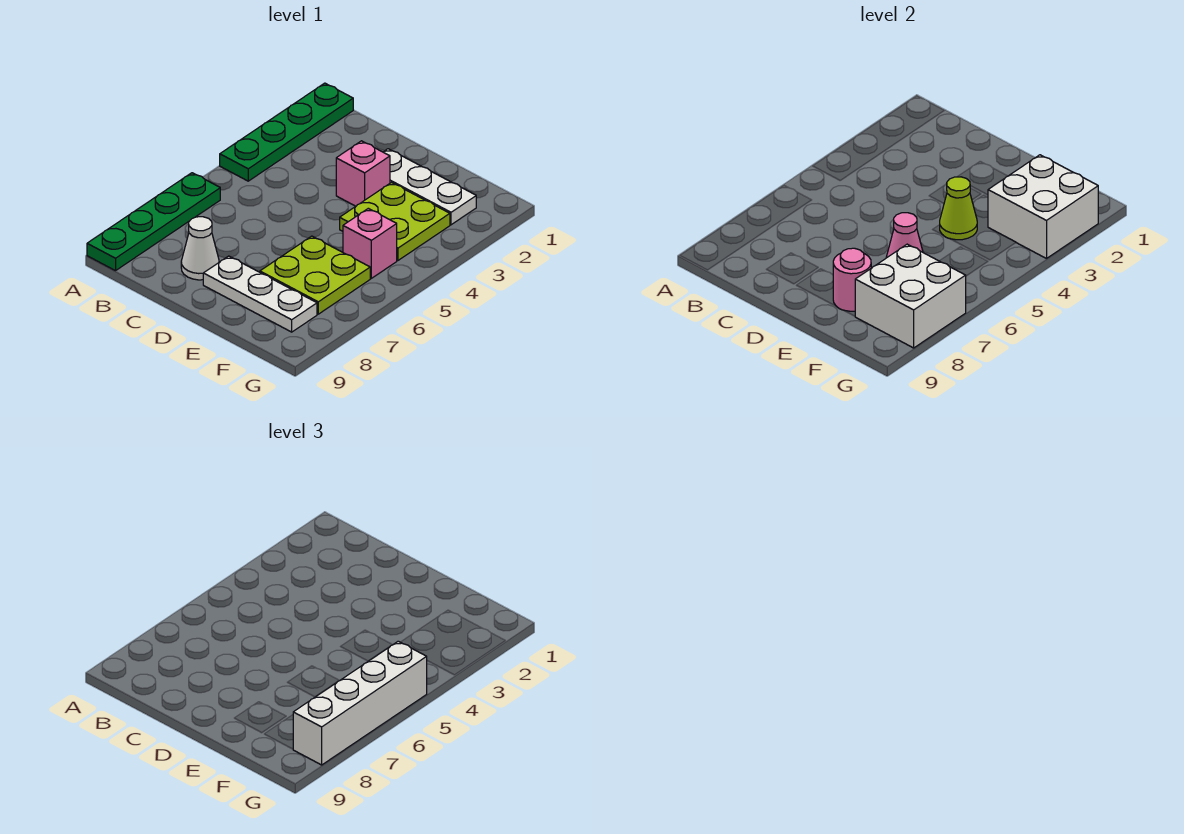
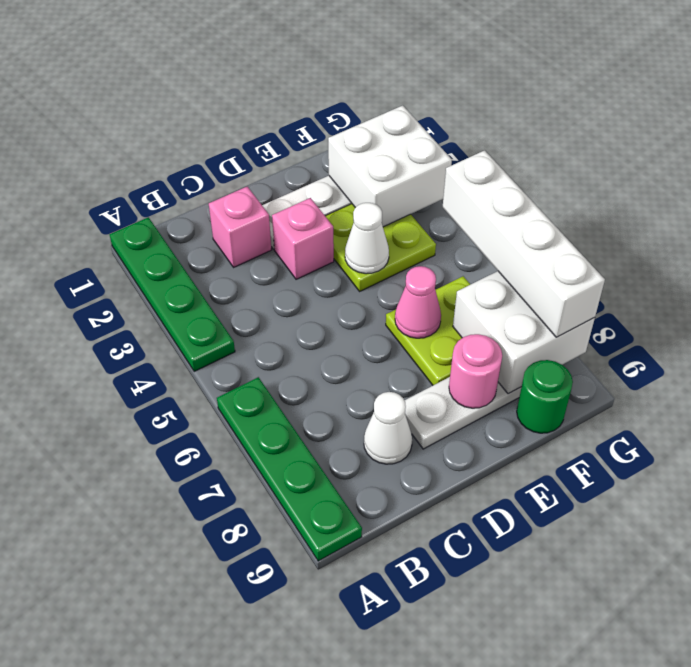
lime 1x1 cone [940,177,977,240] -> white 1x1 cone [345,203,389,274]
pink 1x1 brick [343,208,397,278] -> pink 1x1 brick moved to [209,187,271,267]
none -> green 1x1 round brick [517,360,573,433]

